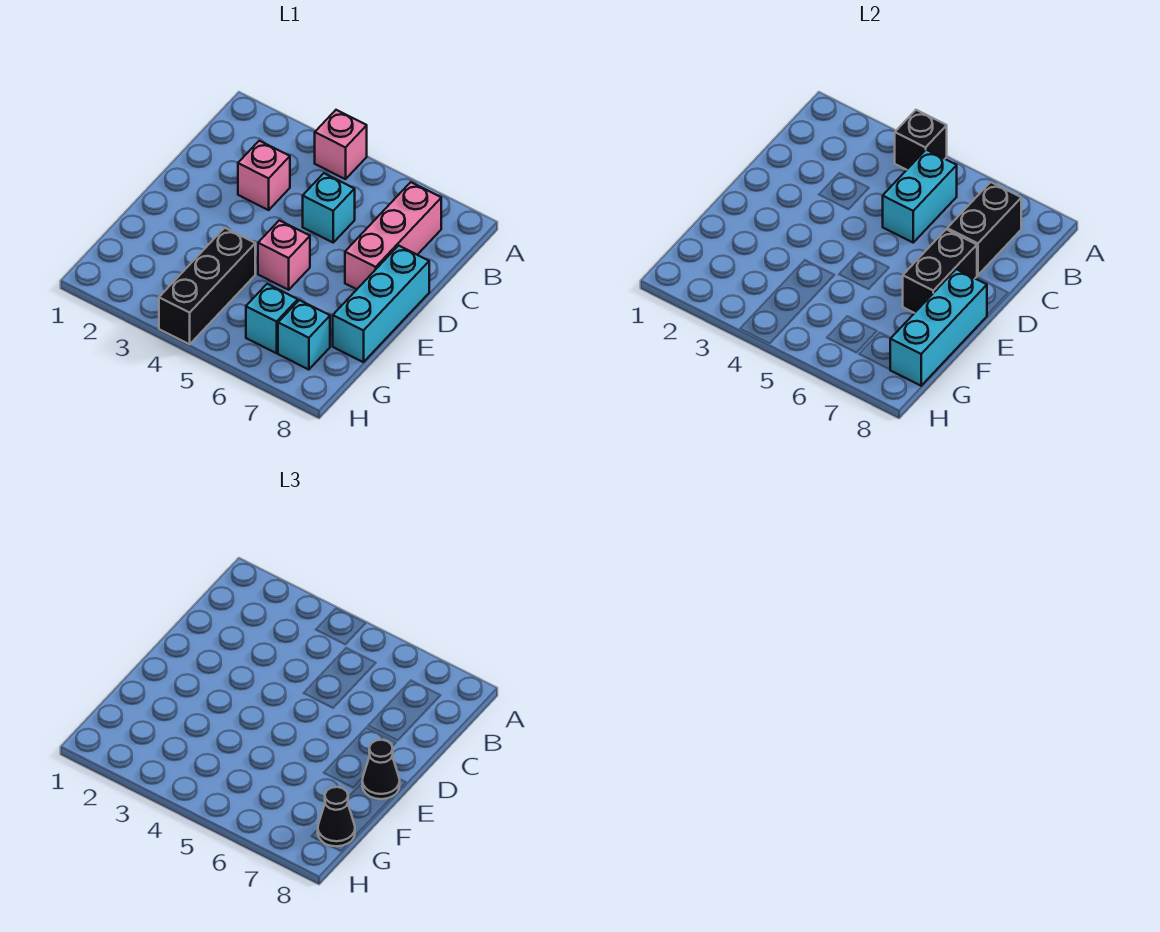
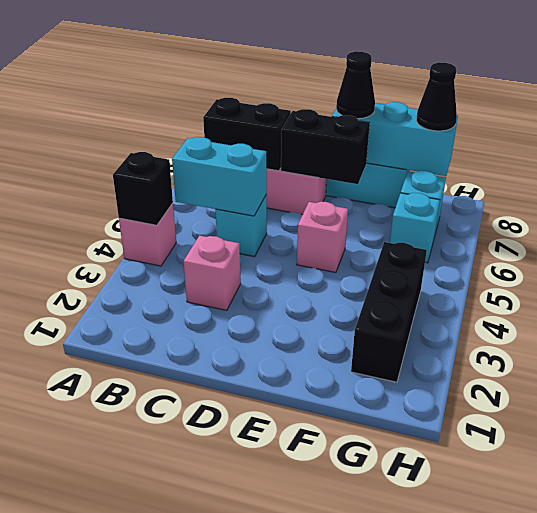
black 1x3 brick [159,228,255,344] -> black 1x3 brick turned to [351,242,427,382]

